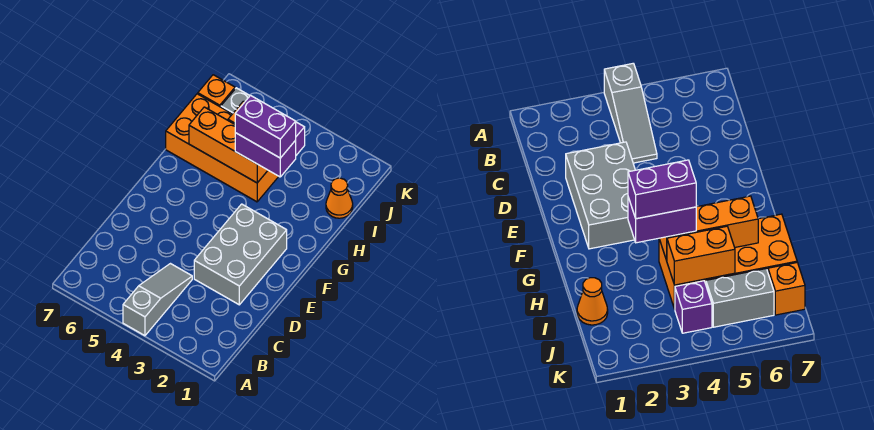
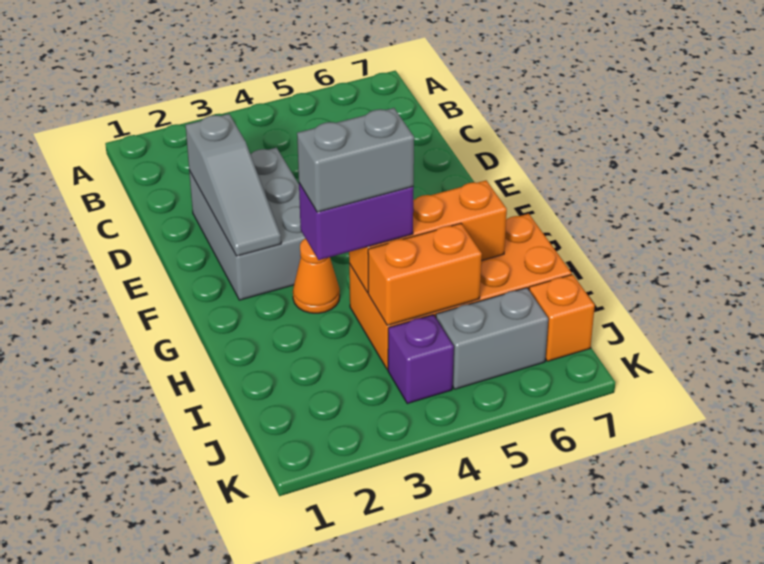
grey 1x3 slope [123,264,192,336] -> grey 1x3 slope moved to [186,114,281,256]
purple 1x2 brick [235,96,296,158] -> grey 1x2 brick [297,108,414,212]
orange 1x1 cone [326,178,353,218] -> orange 1x1 cone moved to [293,239,340,313]

